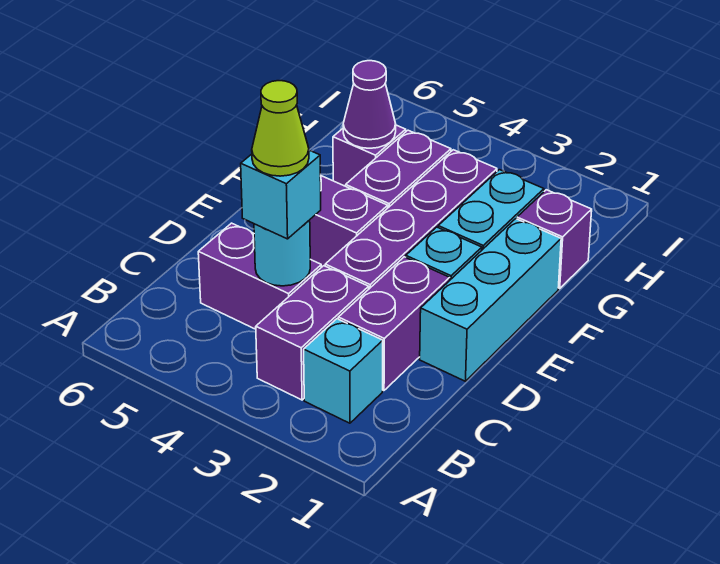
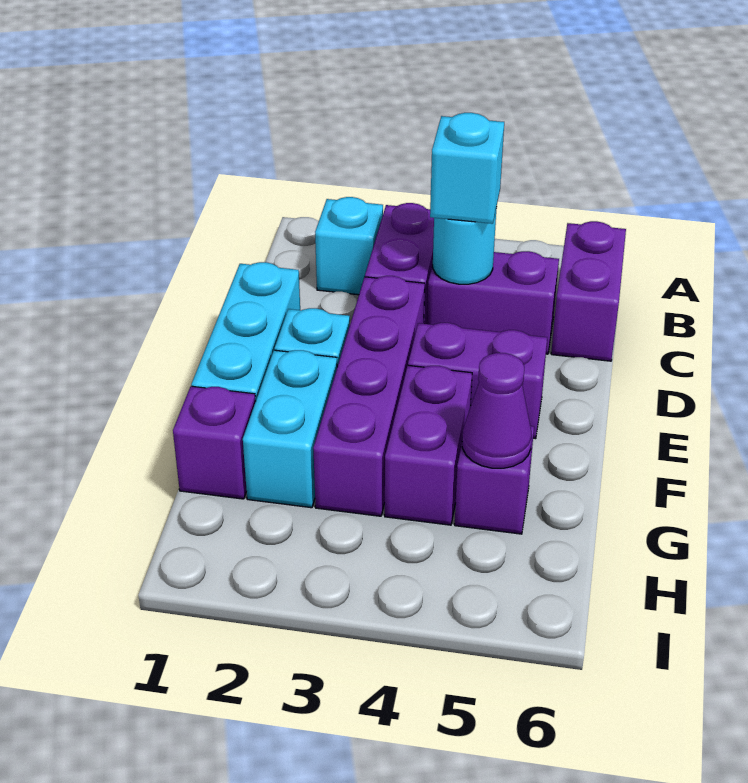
purple 1x2 brick [338,257,450,391] -> purple 1x2 brick moved to [551,221,626,361]
lime 1x1 cone [252,81,309,176] -> none

